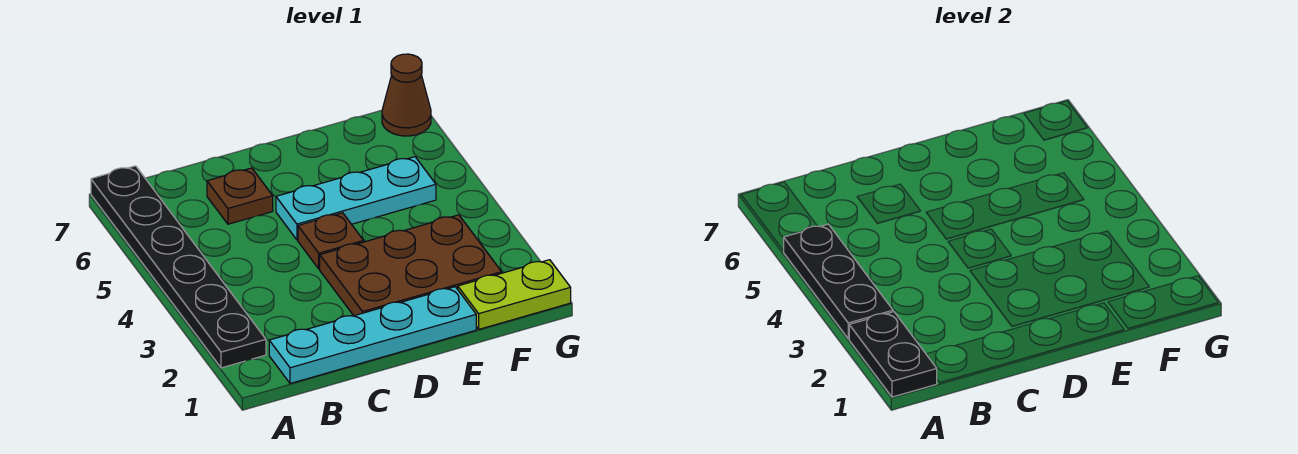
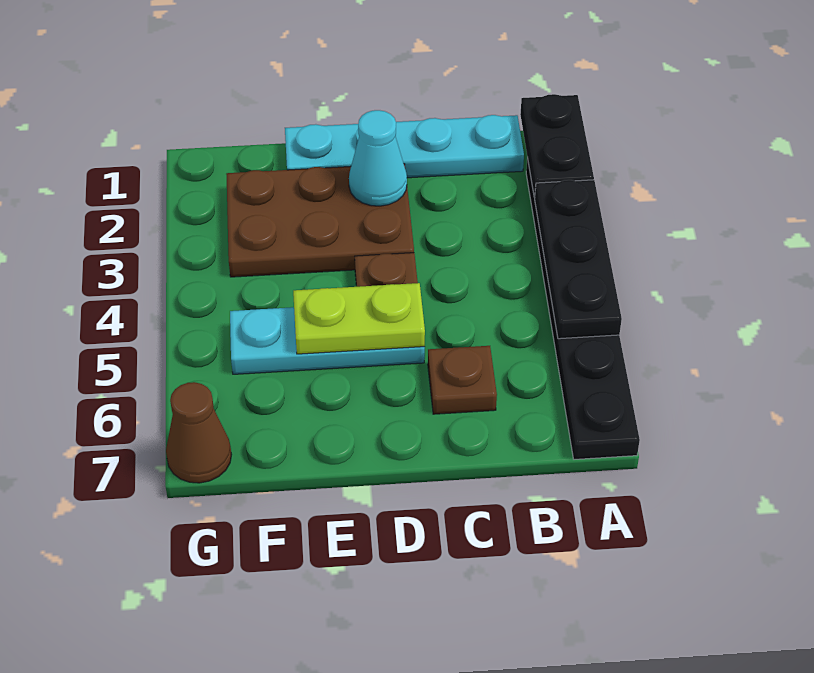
none -> cyan 1x1 cone [349,110,407,206]
lime 1x2 plate [458,260,571,329] -> lime 1x2 plate moved to [293,283,425,354]

